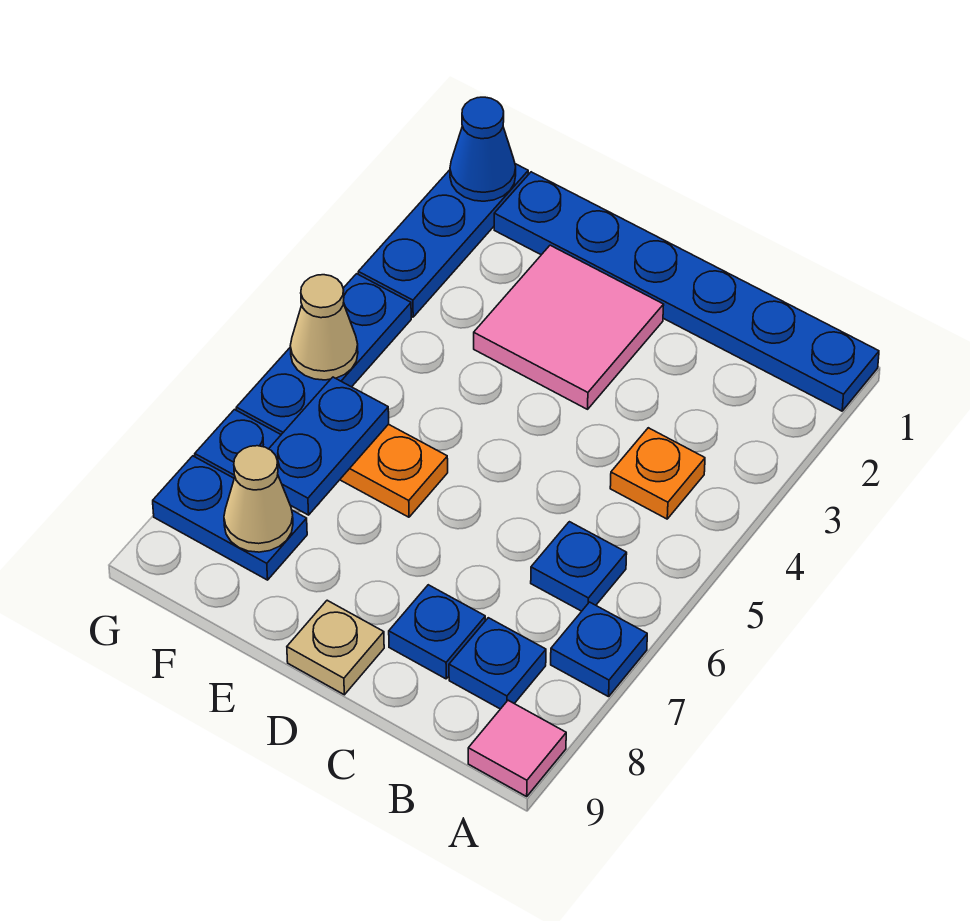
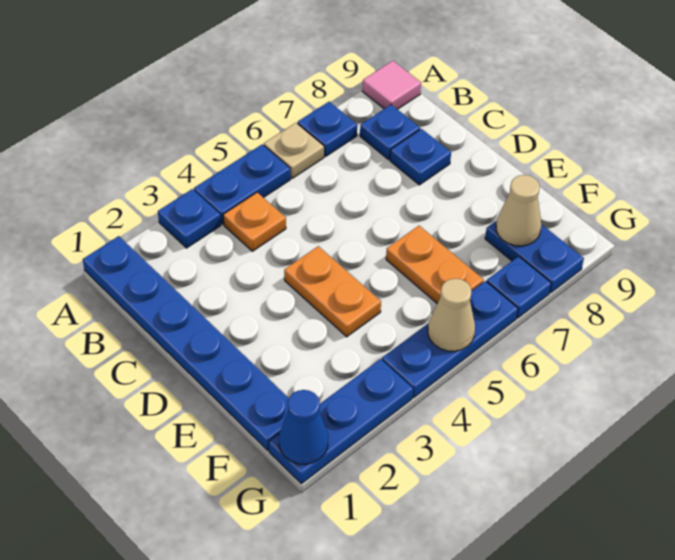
blue 1x1 plate [531,522,627,611] -> blue 1x1 plate moved to [158,189,221,248]
pink 2x2 tile [474,245,664,409] -> none
none -> orange 1x2 plate [284,246,381,337]
tan 1x1 plate [287,600,384,695] -> tan 1x1 plate moved to [264,123,324,179]
blue 1x2 plate [269,377,389,515] -> blue 1x2 plate moved to [194,144,290,224]

